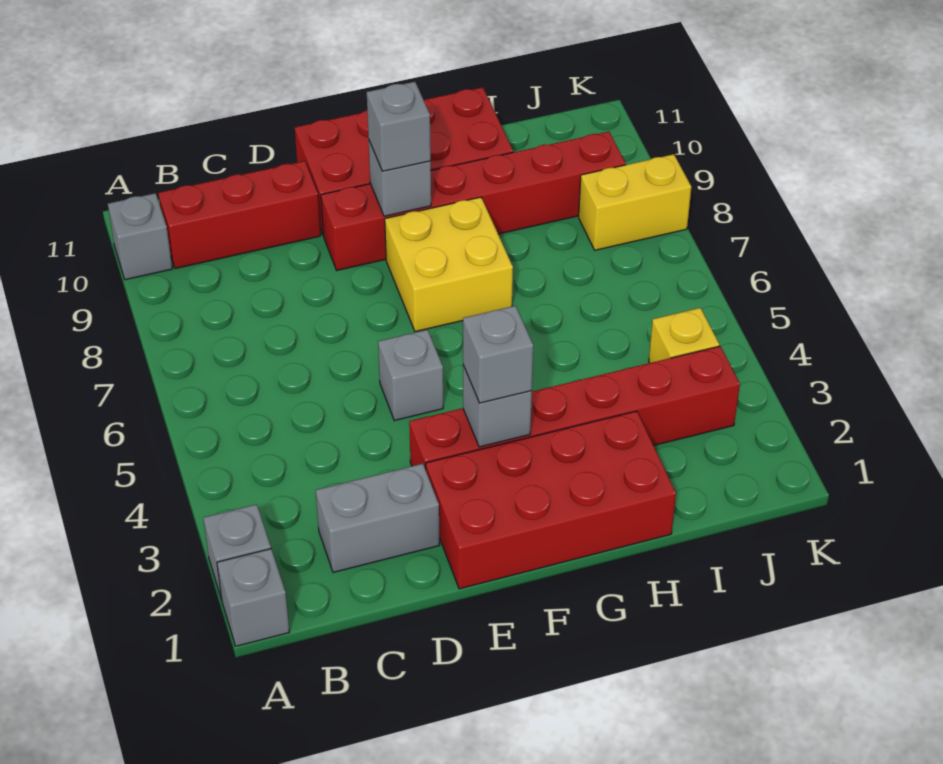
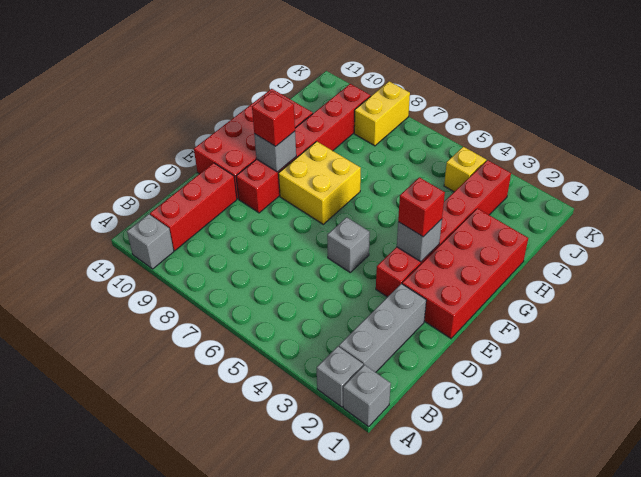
grey 1x2 brick [316,464,440,572] -> grey 1x3 brick [339,284,426,372]
grey 1x1 brick [463,306,533,403] -> red 1x1 brick [398,177,445,237]
grey 1x1 brick [367,82,431,171] -> red 1x1 brick [252,92,295,146]

